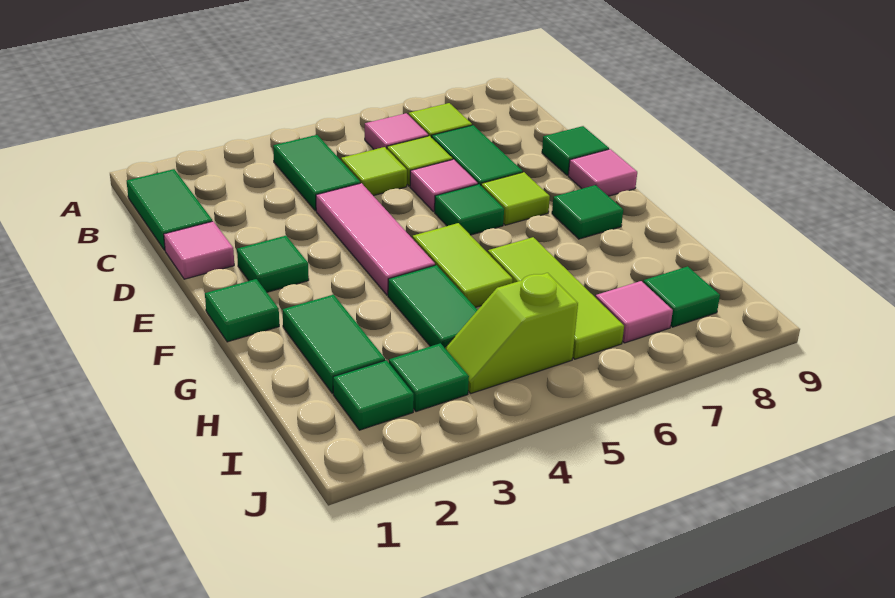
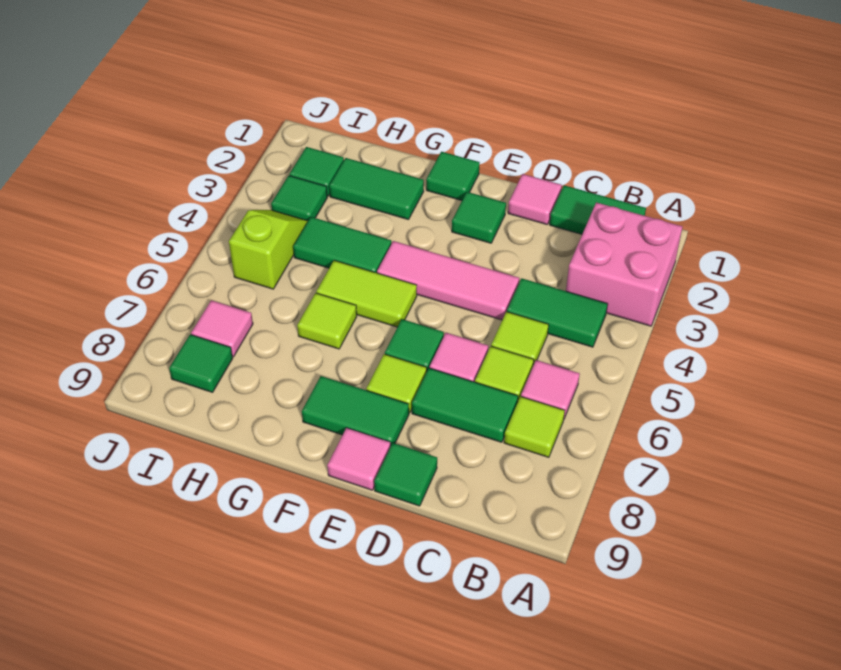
none -> pink 2x2 brick [566,202,683,326]
green 1x1 tile [552,185,623,239] -> green 1x2 tile [302,376,409,447]
lime 1x3 tile [488,237,624,359] -> lime 1x1 tile [297,293,357,349]

